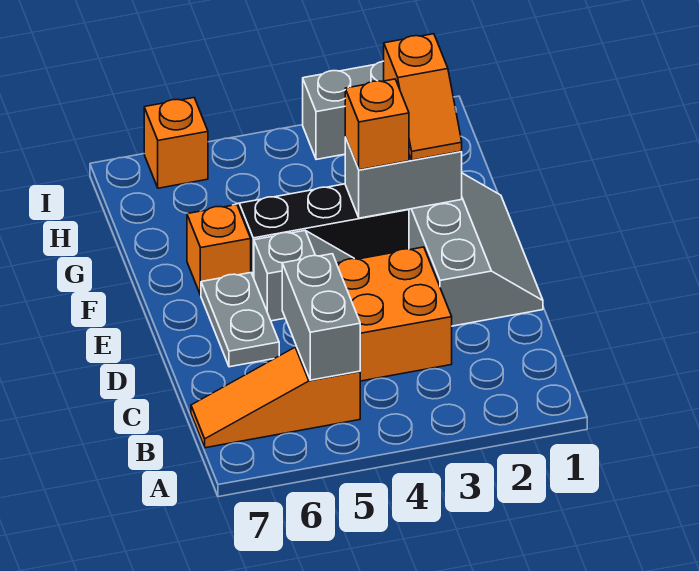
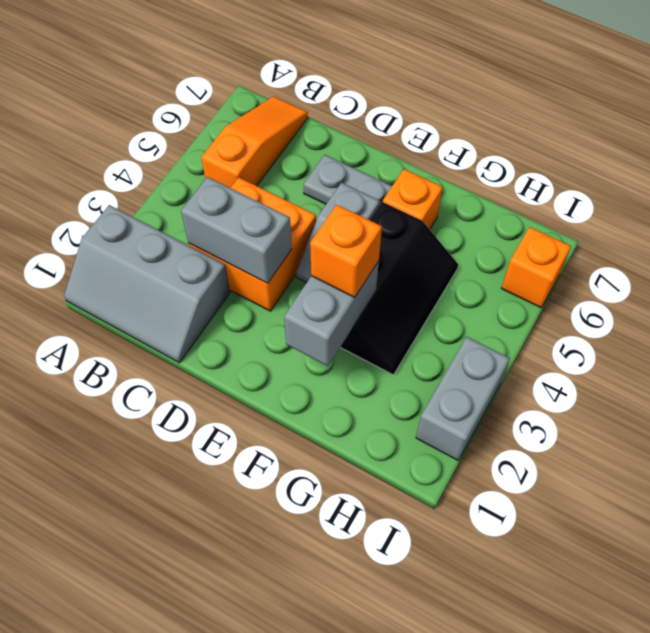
grey 1x2 brick [282,254,360,380] -> grey 1x2 brick moved to [181,177,292,283]
grey 2x3 slope [409,173,543,326] -> grey 2x3 slope moved to [64,205,230,363]
orange 1x2 slope [384,34,462,160] -> none

